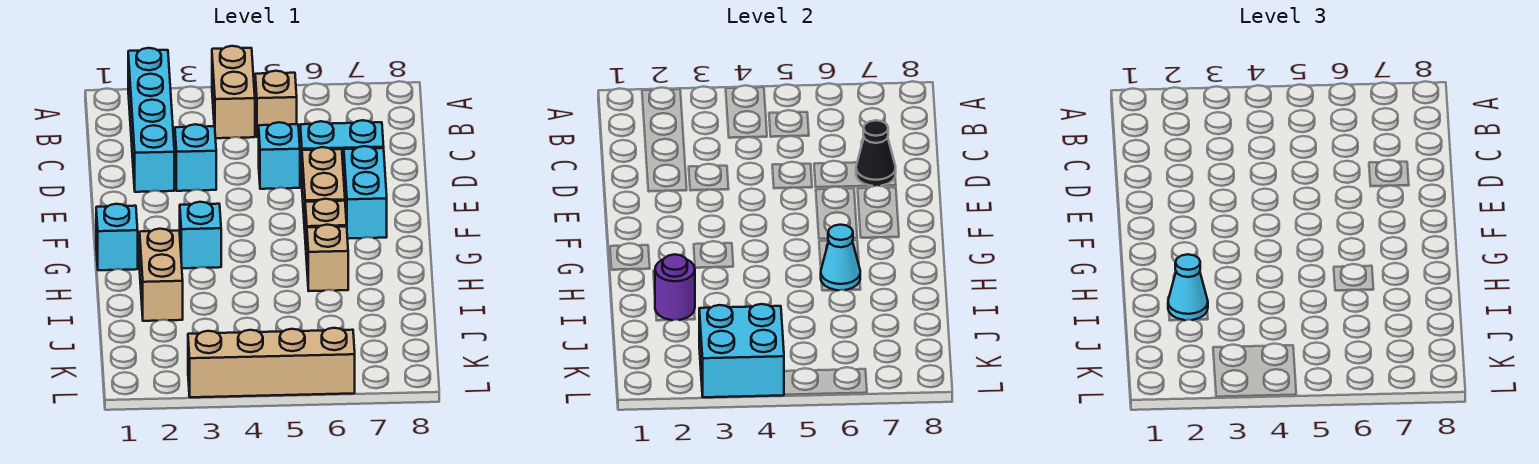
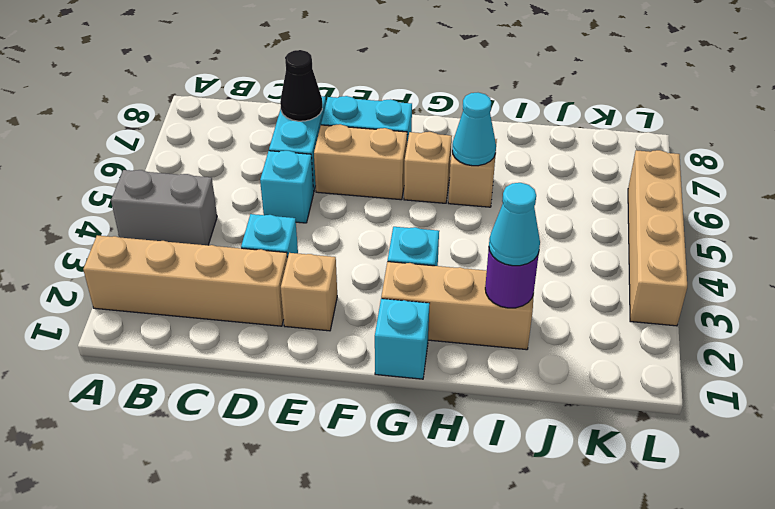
cyan 1x4 brick [128,48,174,192] -> tan 1x4 brick [83,235,287,326]
tan 1x2 brick [212,46,255,138] -> grey 1x2 brick [111,170,217,245]
tan 1x1 brick [255,71,297,137] -> tan 1x1 brick moved to [281,253,337,331]
tan 1x2 brick [140,229,183,321] -> tan 1x3 brick [381,262,534,350]
cyan 2x2 brick [699,304,784,397] -> none

